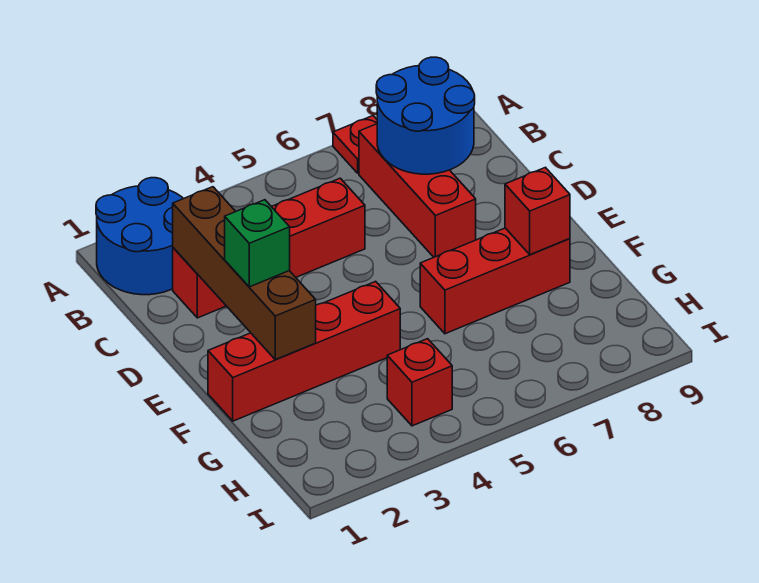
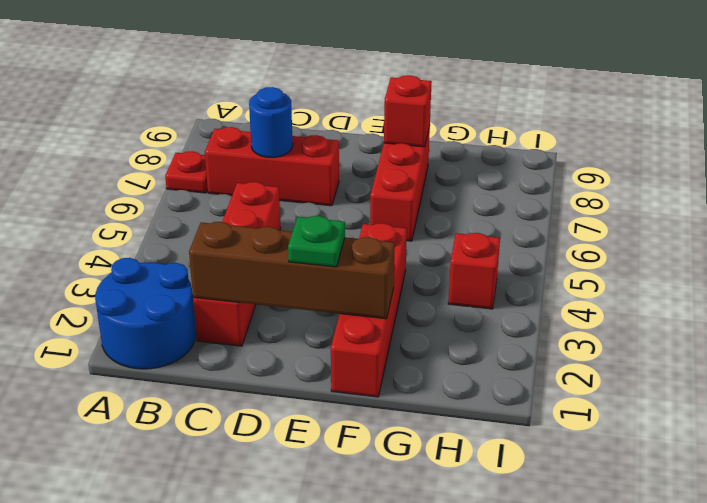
blue 2x2 round brick [376,57,475,174] -> blue 1x1 round brick [249,87,293,157]
green 1x1 brick [225,200,290,287] -> green 1x1 plate [288,216,345,267]

